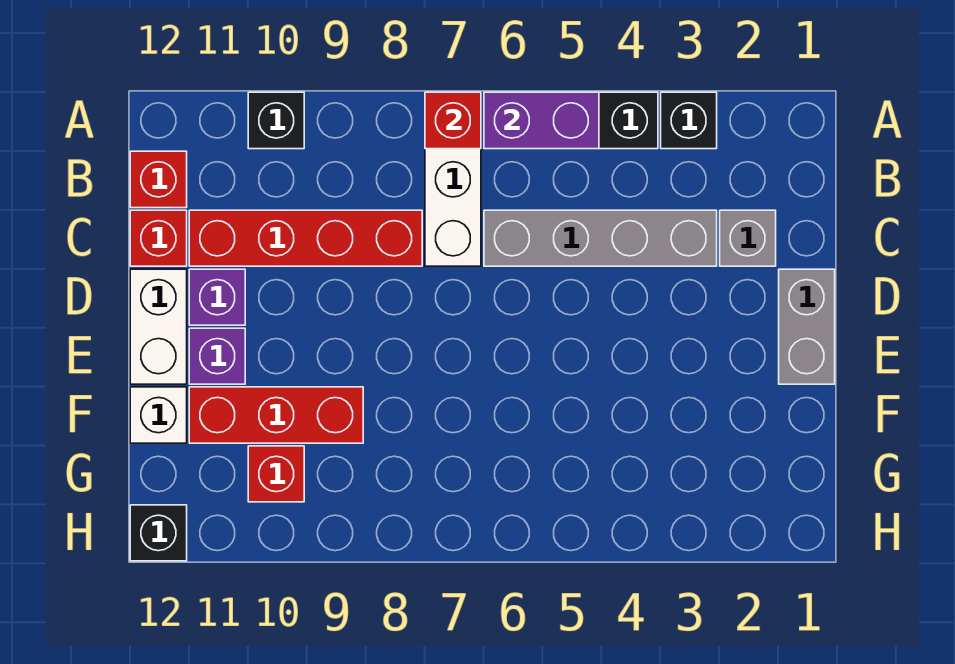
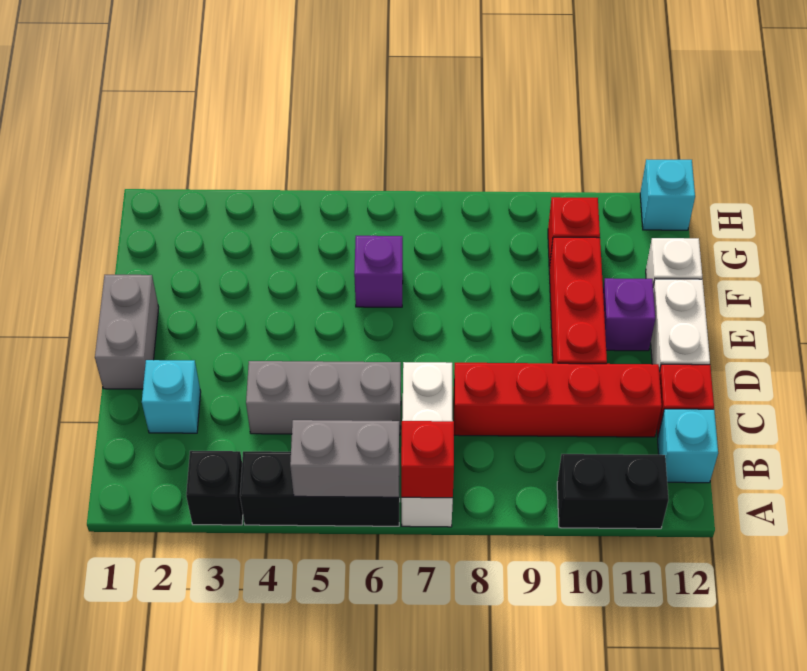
purple 1x2 brick [484,92,599,149] -> grey 1x2 brick [290,420,400,497]
black 1x1 brick [248,92,304,149] -> black 1x2 brick [557,454,669,529]
red 1x1 brick [130,151,187,208] -> cyan 1x1 brick [658,409,718,483]
grey 1x1 brick [720,210,776,266] -> cyan 1x1 brick [142,360,201,433]
grey 1x4 brick [484,210,717,266] -> grey 1x3 brick [246,361,401,435]
purple 1x1 brick [189,269,245,325] -> purple 1x1 brick moved to [354,236,403,307]
red 1x3 brick [189,387,363,443] -> red 1x3 brick turned to [549,237,607,364]
black 1x1 brick [130,505,187,561] -> cyan 1x1 brick [640,159,695,230]

